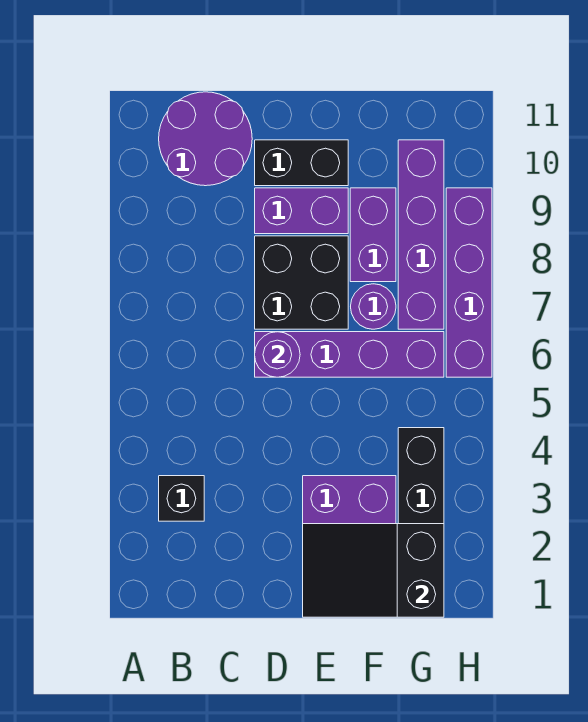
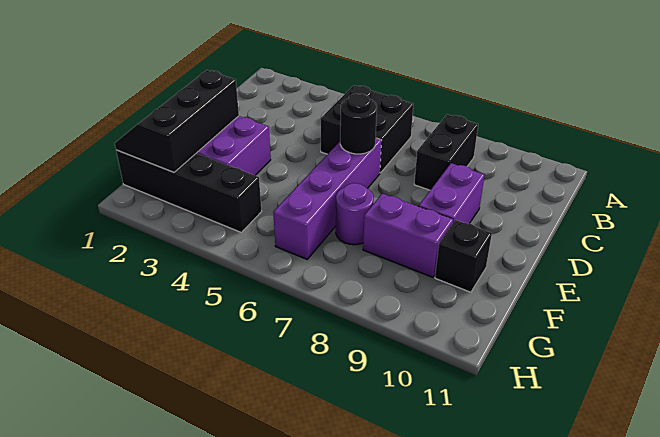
black 1x1 brick [159,476,204,521] -> black 1x1 brick moved to [435,220,492,292]
purple 2x2 round brick [159,92,252,186] -> none
purple 1x1 round brick [255,332,300,377] -> black 1x1 round brick [340,94,377,154]
black 2x2 brick [255,236,348,329] -> black 2x2 brick moved to [320,85,413,173]
black 1x2 brick [255,140,348,186] -> black 1x2 brick moved to [414,114,478,190]
black 2x3 slope [303,524,444,617] -> black 2x3 slope turned to [115,70,239,172]
purple 1x4 brick [398,140,444,329] -> none
purple 1x4 brick [446,188,492,377] -> none

